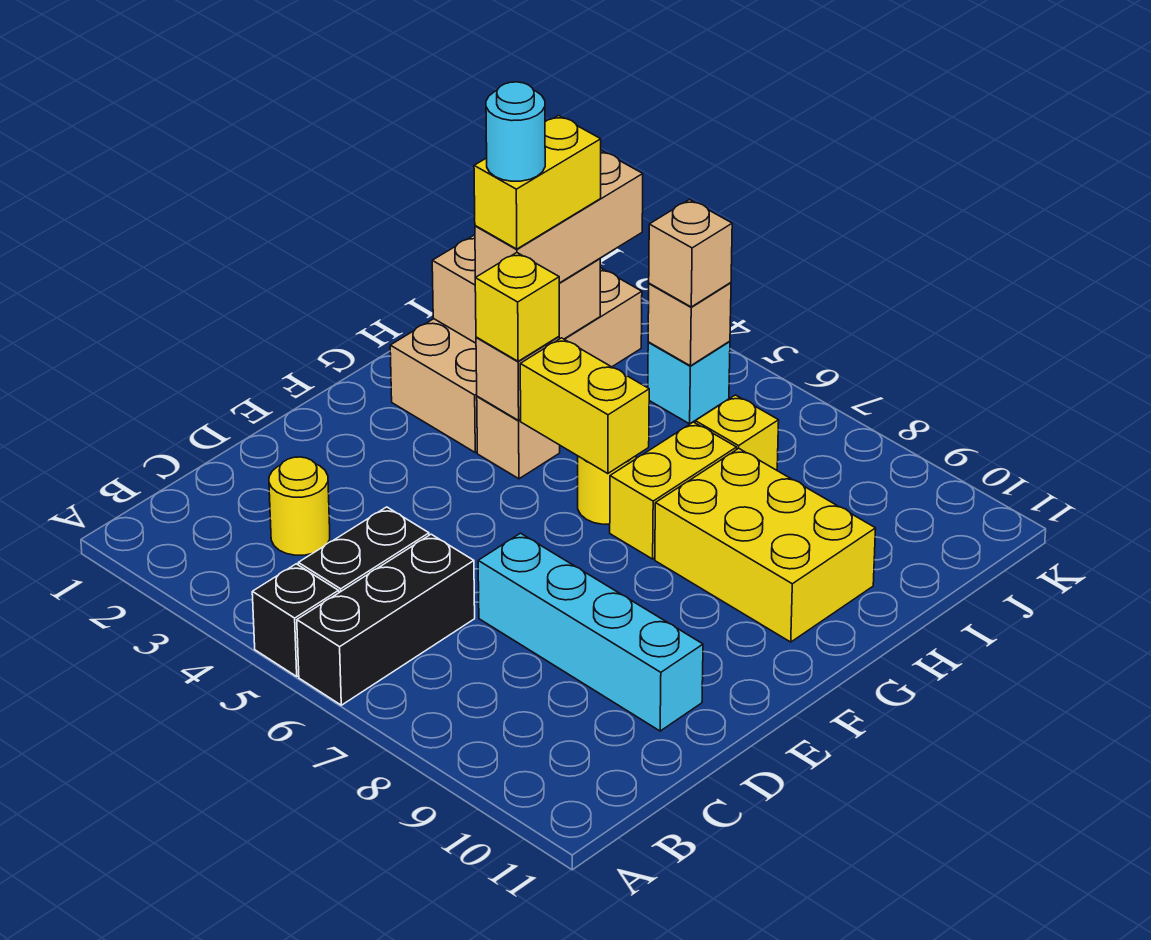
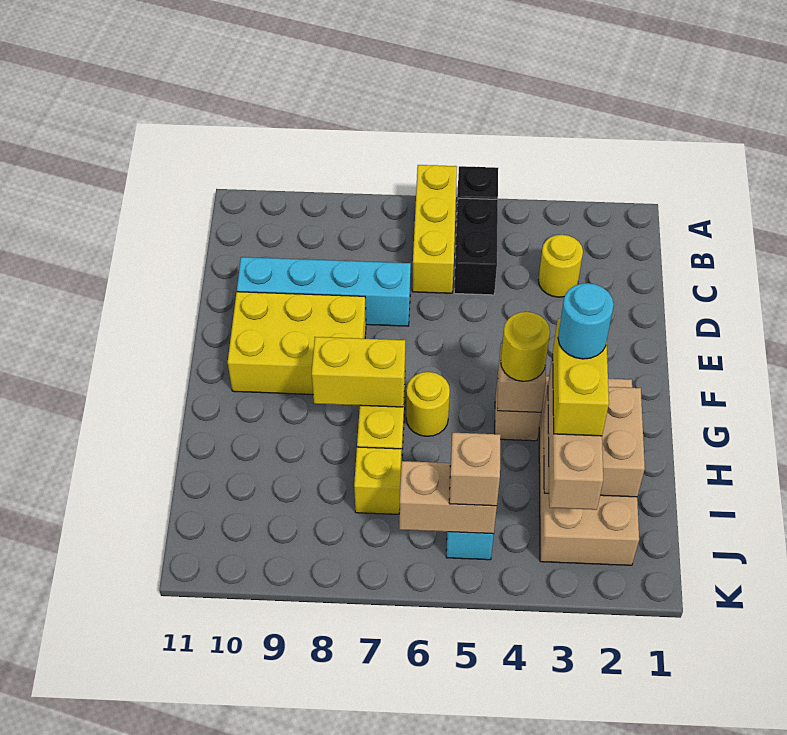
black 1x3 brick [297,534,475,705] -> yellow 1x3 brick [412,165,457,293]
yellow 1x1 brick [475,253,559,361] -> yellow 1x1 round brick [501,312,550,381]
yellow 1x2 brick [520,338,649,474] -> yellow 1x2 brick moved to [311,337,405,407]
yellow 2x3 brick [655,449,876,642] -> yellow 2x3 brick moved to [228,292,366,394]
tan 1x1 brick [648,283,731,366] -> tan 1x2 brick [399,461,497,534]

